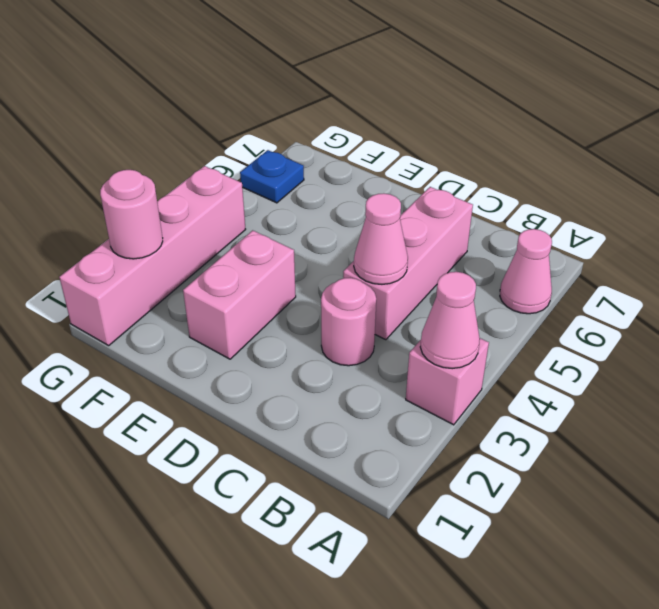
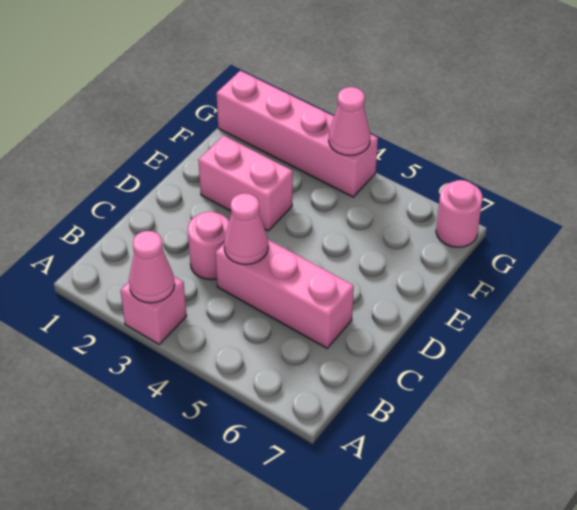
pink 1x1 cone [500,229,552,314] -> pink 1x1 cone moved to [329,87,370,155]
pink 1x1 round brick [100,170,163,259] -> pink 1x1 round brick moved to [436,180,483,247]
blue 1x1 plate [240,150,304,203] -> none

